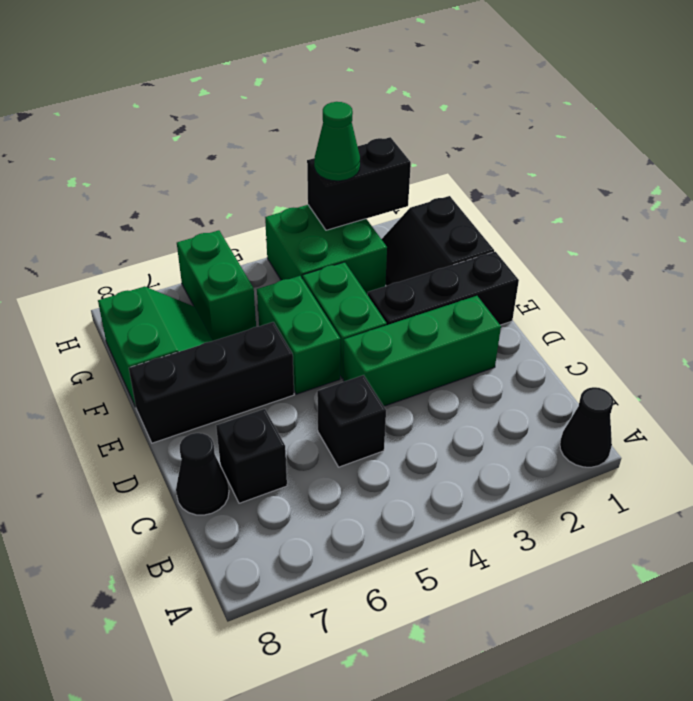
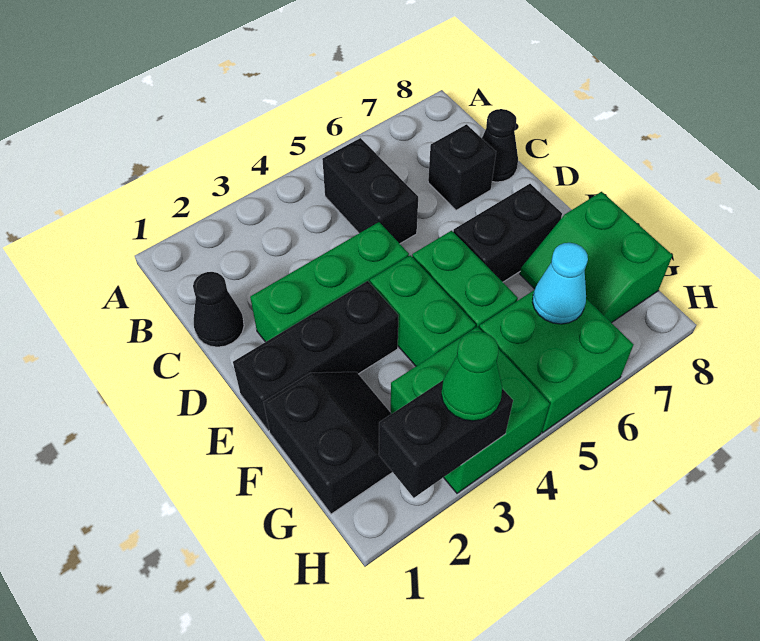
black 1x1 cone [560,387,614,467] -> black 1x1 cone moved to [193,272,244,347]
black 1x1 brick [317,375,386,467] -> black 1x2 brick [322,138,418,244]
black 1x3 brick [129,322,294,443] -> black 1x2 brick [453,184,562,282]
green 1x2 brick [177,230,256,341] -> green 2x2 brick [479,290,634,433]
none -> cyan 1x1 cone [532,243,588,324]

